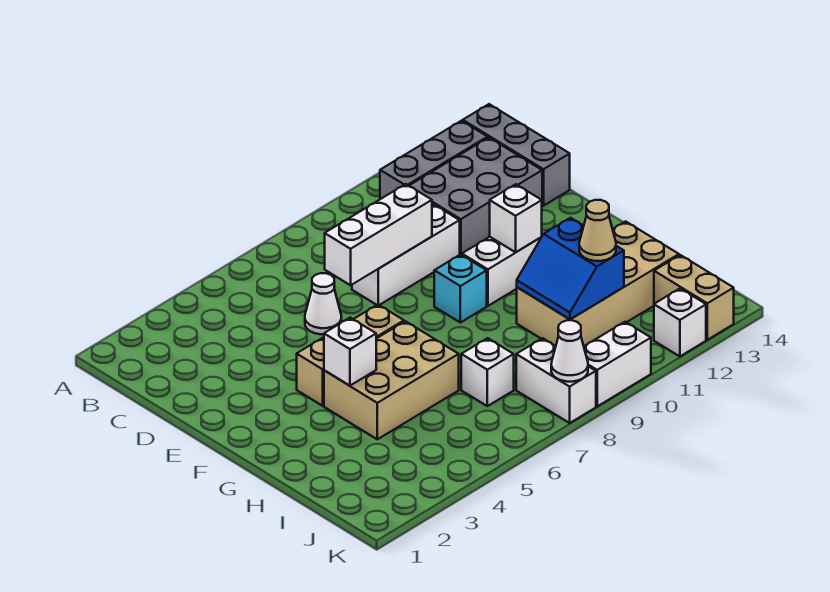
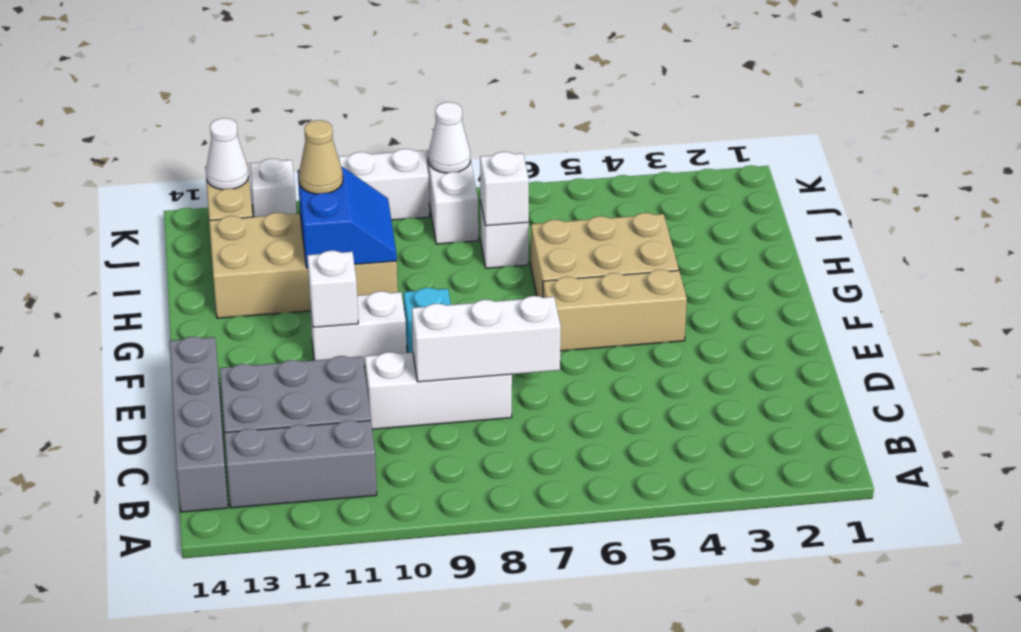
grey 1x3 brick [463,104,570,206] -> grey 1x4 brick [170,337,228,512]
white 1x1 cone [305,273,341,334] -> white 1x1 cone moved to [206,118,249,190]
white 1x1 brick [324,318,376,386] -> white 1x1 brick moved to [480,152,529,226]

